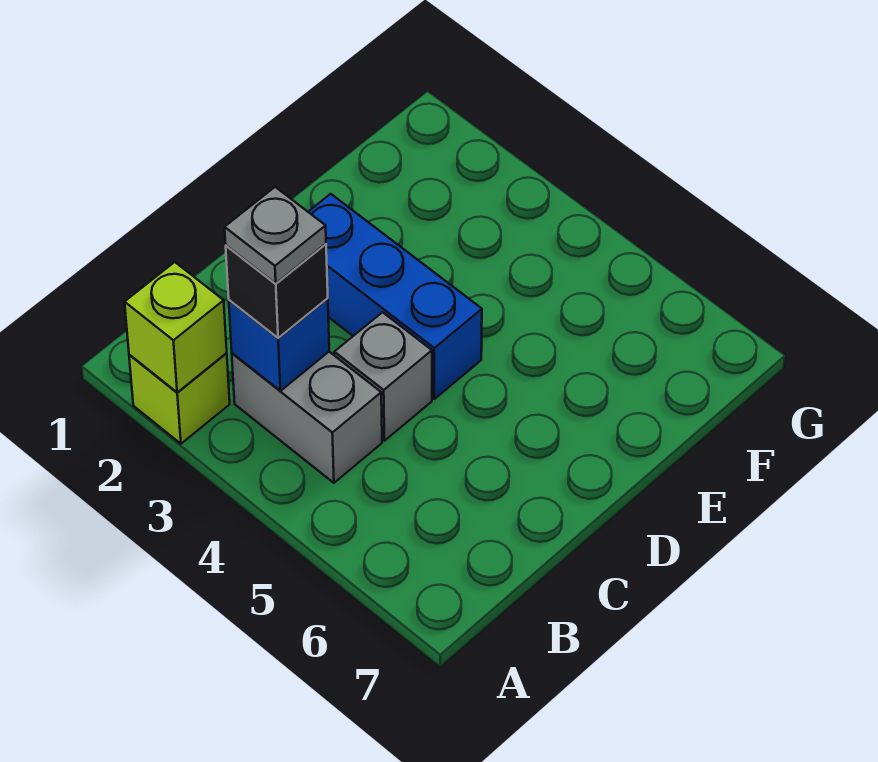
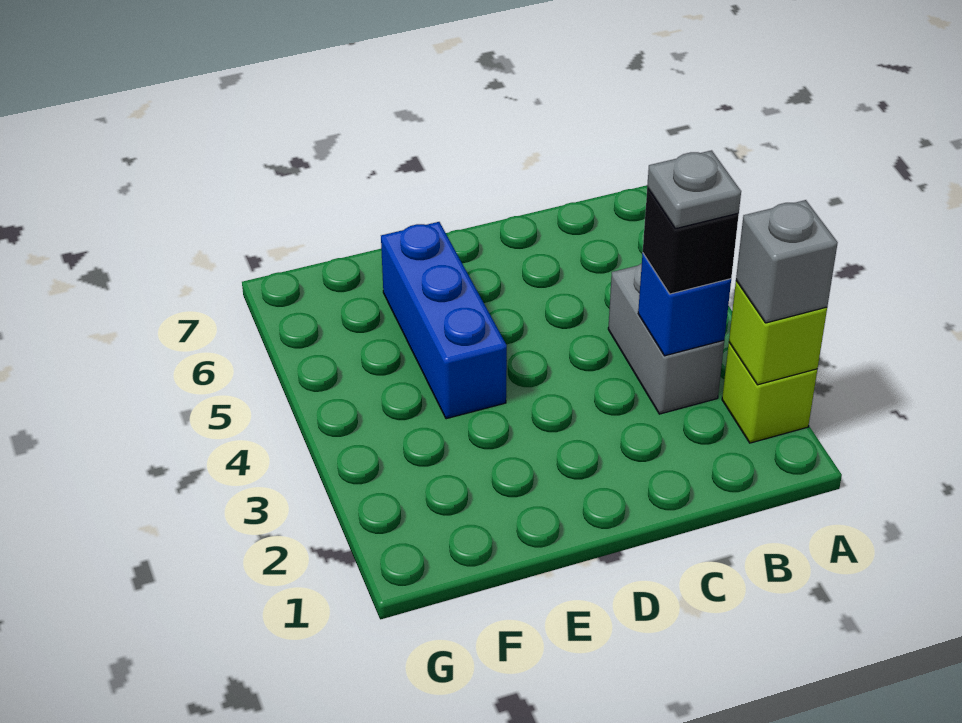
grey 1x1 brick [334,312,432,441] -> grey 1x1 brick moved to [736,200,838,323]
blue 1x3 brick [308,194,482,399] -> blue 1x3 brick moved to [381,222,507,419]

